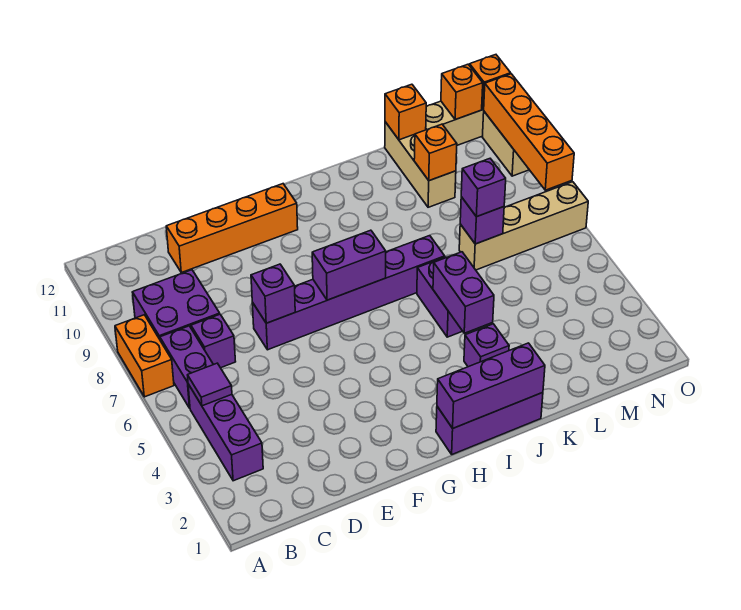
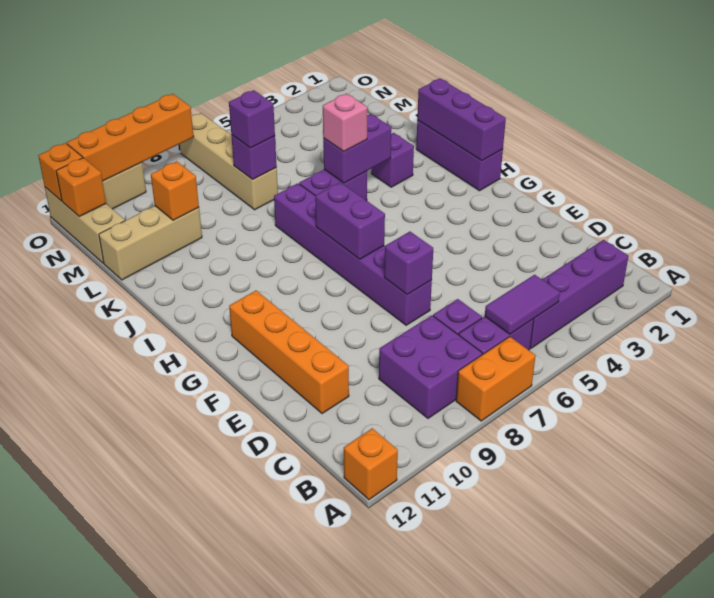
purple 1x3 brick [188,384,263,481] -> purple 1x4 brick [530,240,628,348]
purple 1x1 tile [188,363,232,406] -> purple 1x2 tile [485,275,560,334]
none -> pink 1x1 brick [323,94,367,152]
orange 1x1 brick [385,84,426,140] -> orange 1x1 brick moved to [344,428,398,500]

